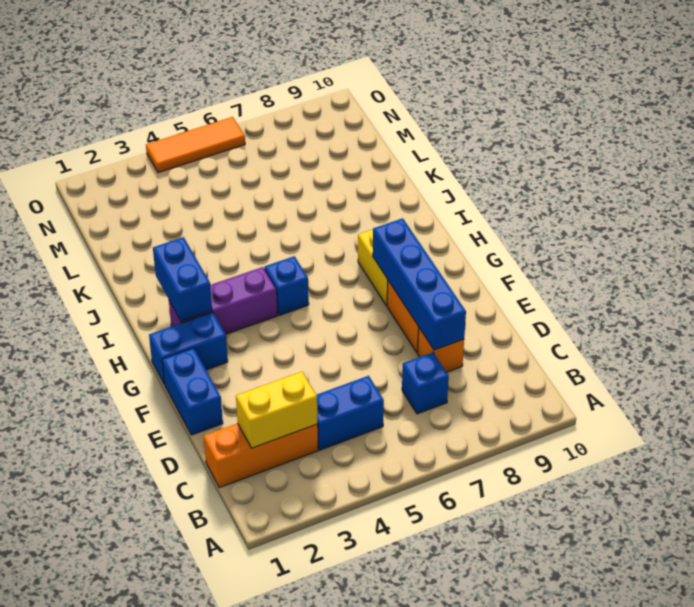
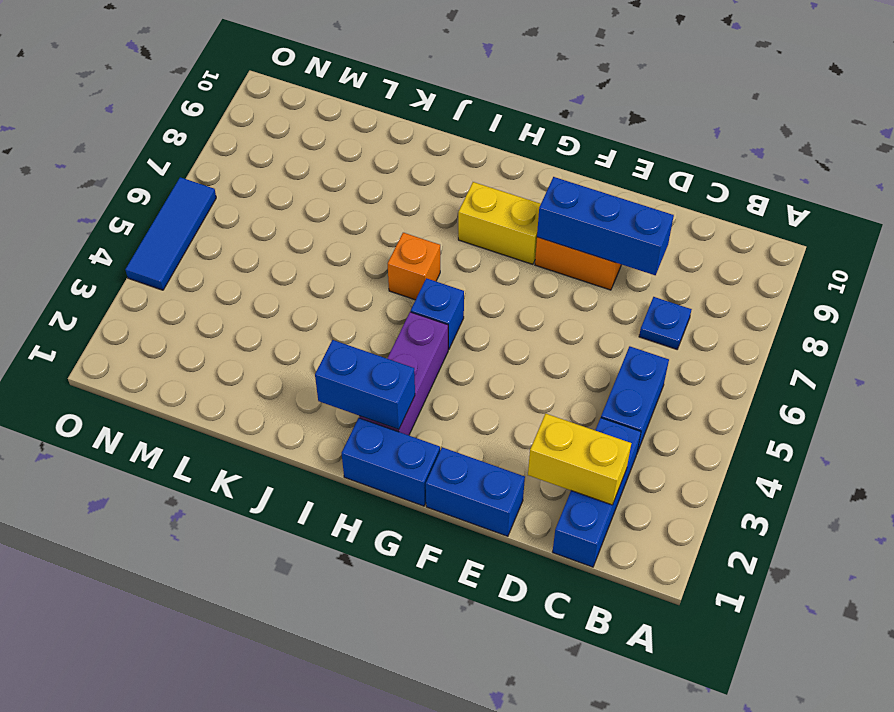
orange 1x3 brick [204,423,318,488] -> blue 1x3 brick [553,418,641,567]
yellow 1x2 brick [236,372,318,448] -> yellow 1x2 brick turned to [528,413,631,505]
blue 1x1 brick [402,352,449,414] -> blue 1x1 plate [639,297,692,349]
orange 1x1 brick [418,328,464,372] -> orange 1x1 brick moved to [388,233,440,300]
blue 1x4 brick [373,218,466,350] -> blue 1x3 brick [537,177,674,275]
blue 1x2 brick [149,312,228,384] -> blue 1x2 brick turned to [342,418,440,506]
orange 1x3 tile [146,117,245,173] -> blue 1x3 tile [125,177,216,290]

